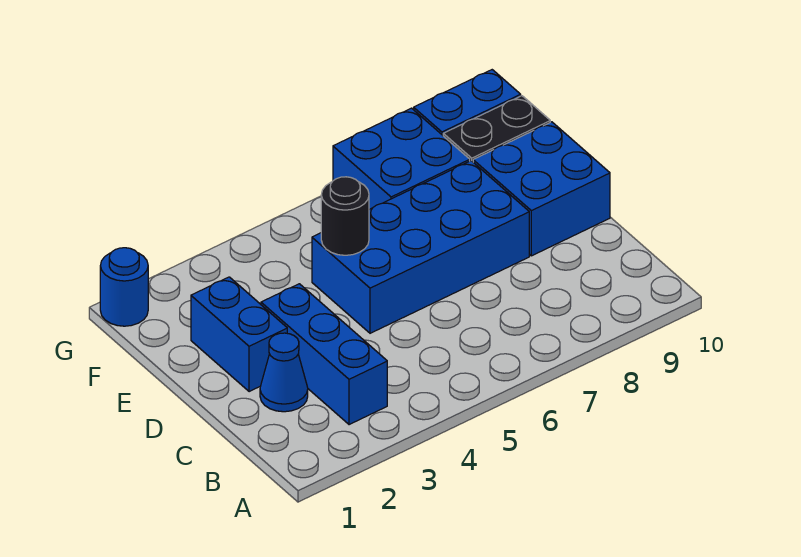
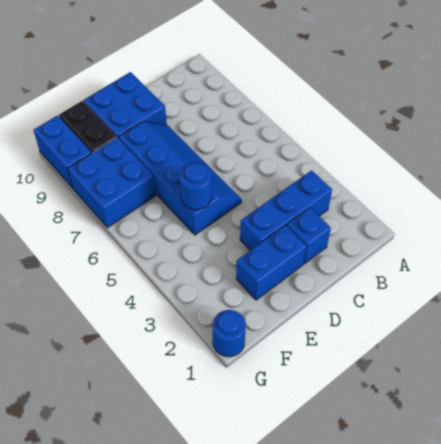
blue 1x1 cone [260,333,308,412] -> blue 1x1 brick [287,208,331,263]
blue 2x4 brick [312,161,529,333] -> blue 2x4 slope [119,122,242,235]
black 1x1 round brick [321,177,369,255] -> blue 1x1 round brick [180,162,212,210]

